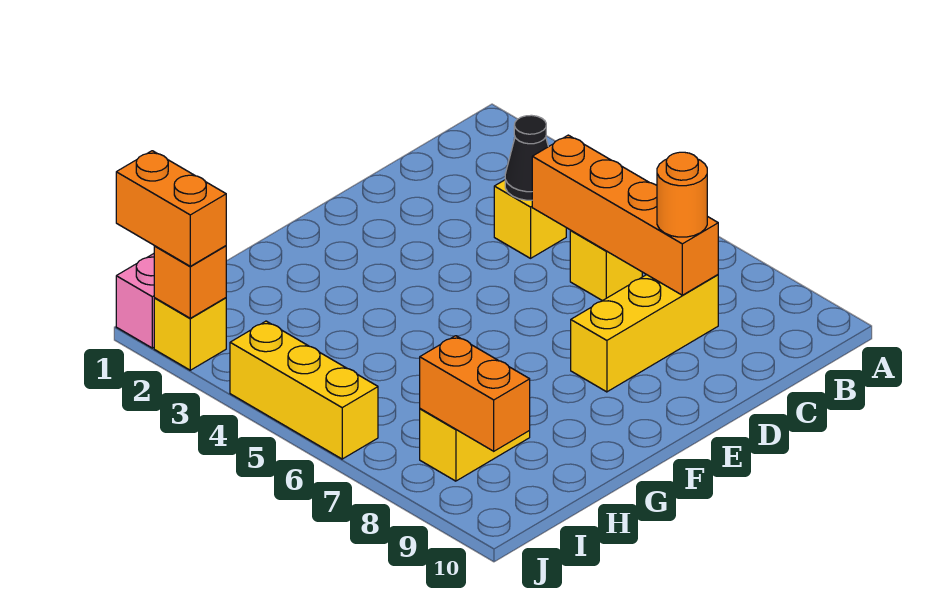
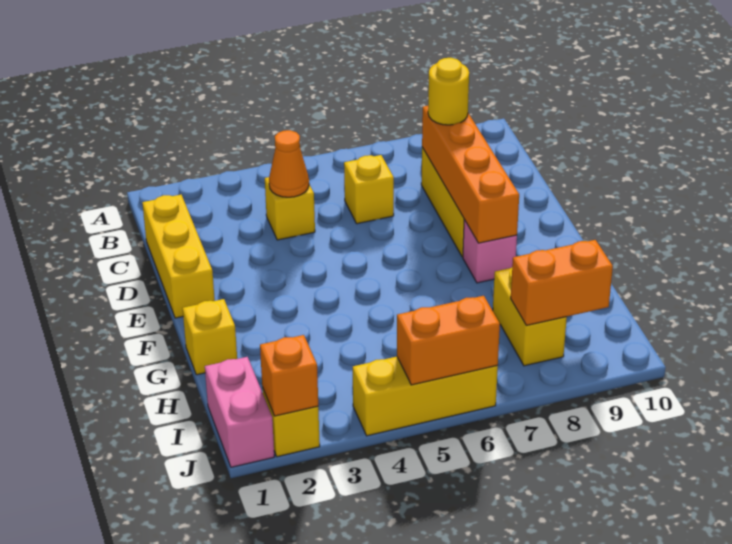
none -> yellow 1x3 brick [142,195,215,318]
black 1x1 cone [505,115,548,200] -> orange 1x1 cone [269,130,309,197]
orange 1x4 brick [532,135,718,295] -> orange 1x4 brick turned to [422,106,519,243]
orange 1x1 round brick [657,152,707,237] -> yellow 1x1 round brick [428,58,469,125]
none -> pink 1x1 brick [463,220,517,283]
none -> yellow 1x1 brick [183,299,237,375]
orange 1x2 brick [116,151,226,266] -> orange 1x2 brick moved to [397,296,500,385]

